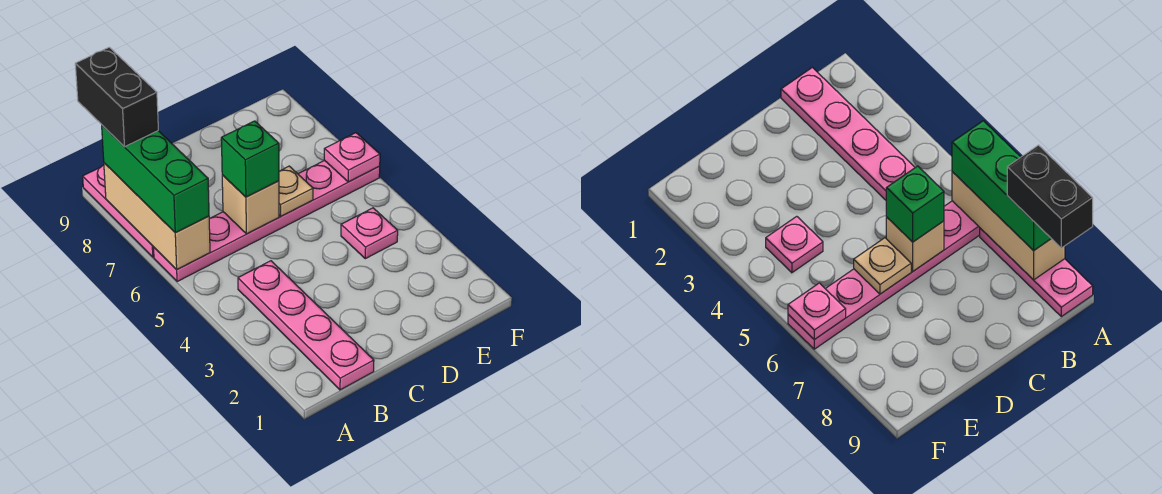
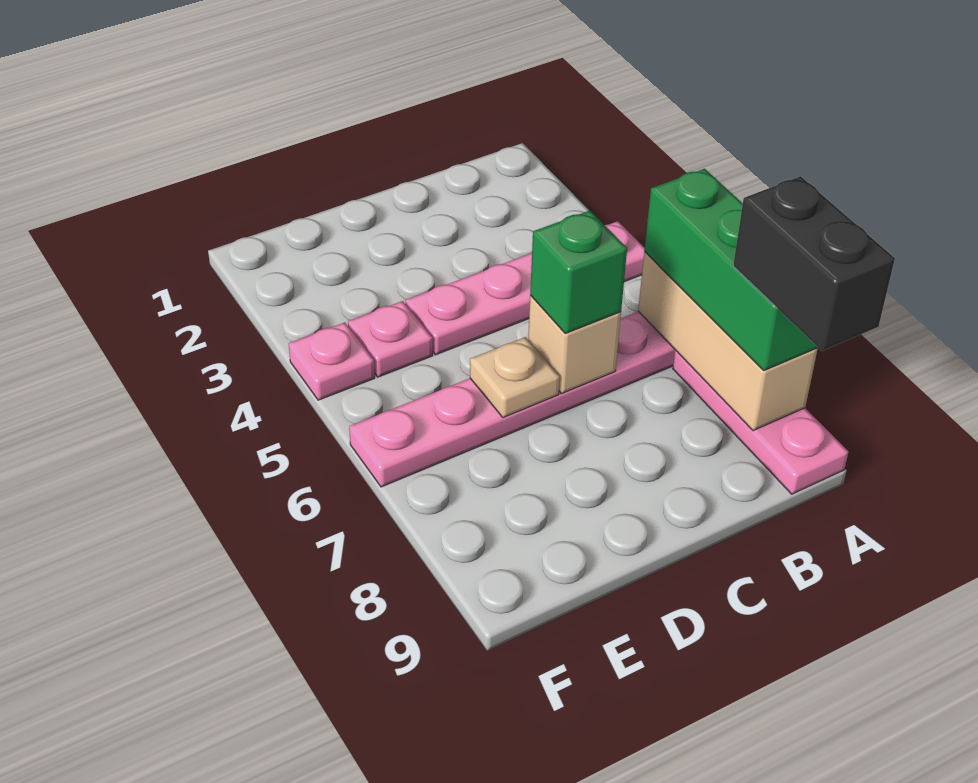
pink 1x4 plate [238,261,374,390] -> pink 1x4 plate turned to [405,221,645,355]
pink 1x1 plate [324,133,380,182] -> pink 1x1 plate moved to [289,323,375,400]

